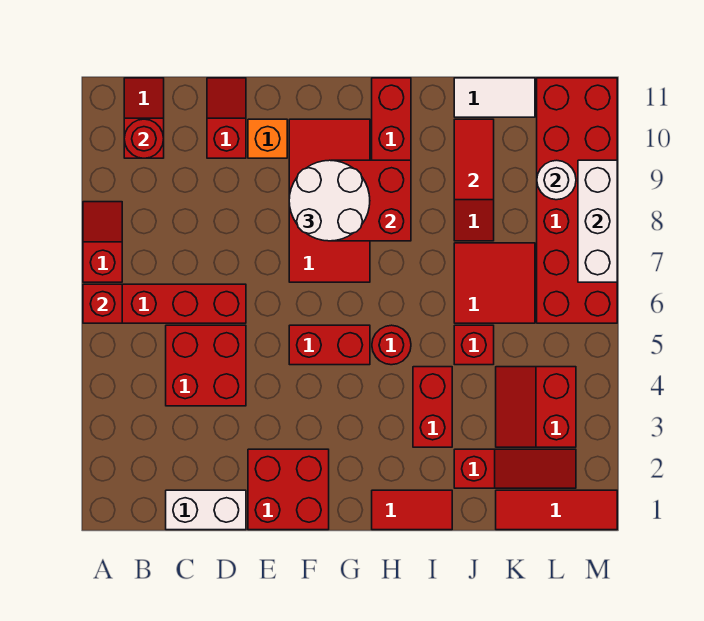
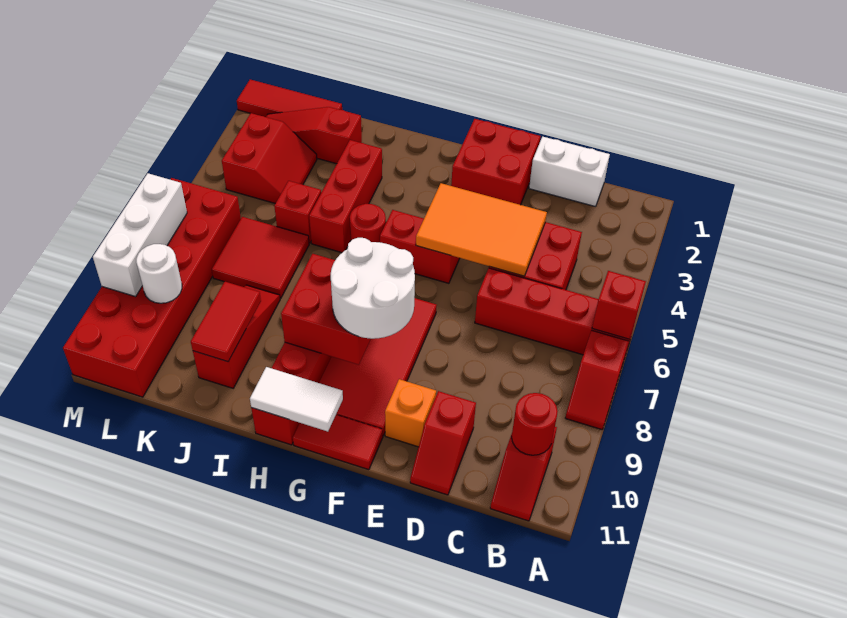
none -> orange 2x3 tile [416,183,547,276]
red 1x2 tile [372,490,452,530] -> red 1x2 tile moved to [293,415,383,470]
red 1x2 brick [413,367,452,447] -> red 1x3 brick [309,140,382,253]
white 1x2 tile [454,78,535,117] -> white 1x2 tile moved to [250,367,343,432]

